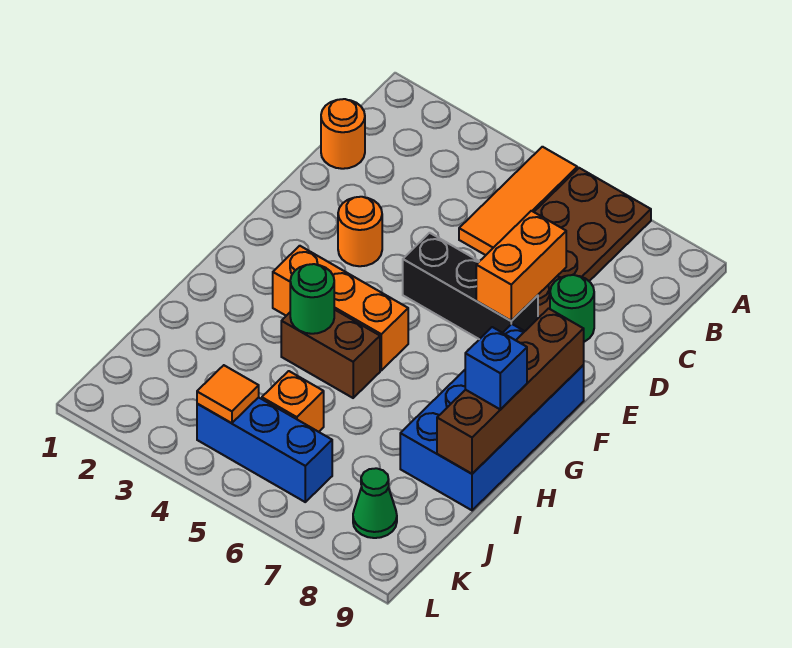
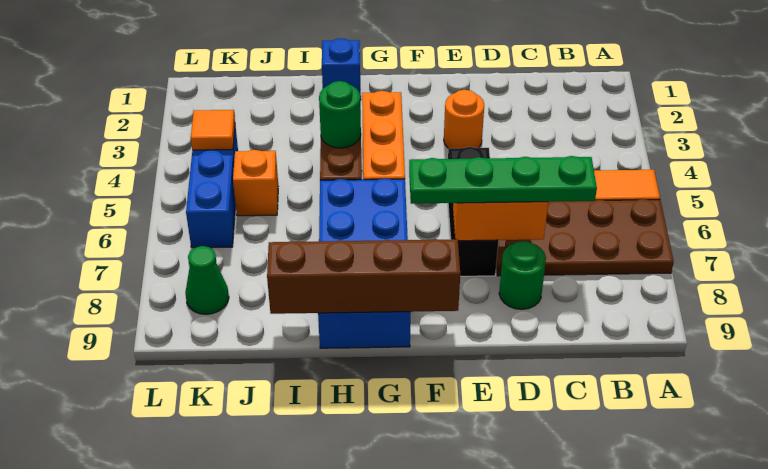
orange 1x1 round brick [321,99,365,169] -> none
none -> green 1x4 plate [409,156,597,204]
blue 2x4 brick [400,324,584,510] -> blue 2x4 brick turned to [318,178,411,348]
blue 1x1 brick [465,327,527,409] -> blue 1x1 brick moved to [322,38,361,100]

